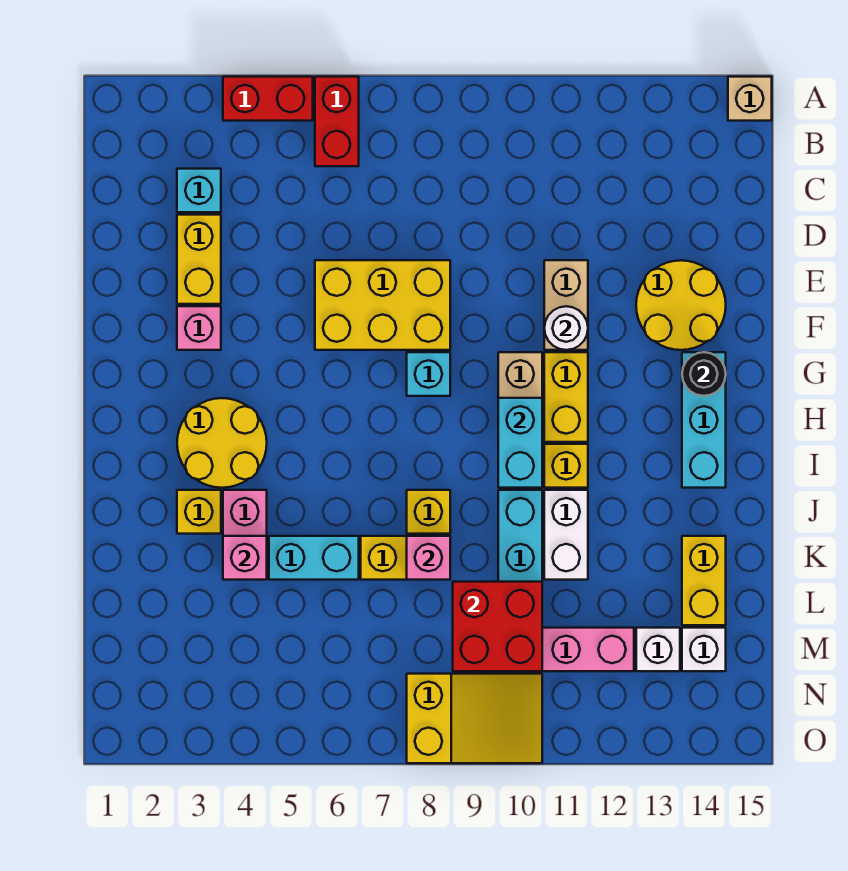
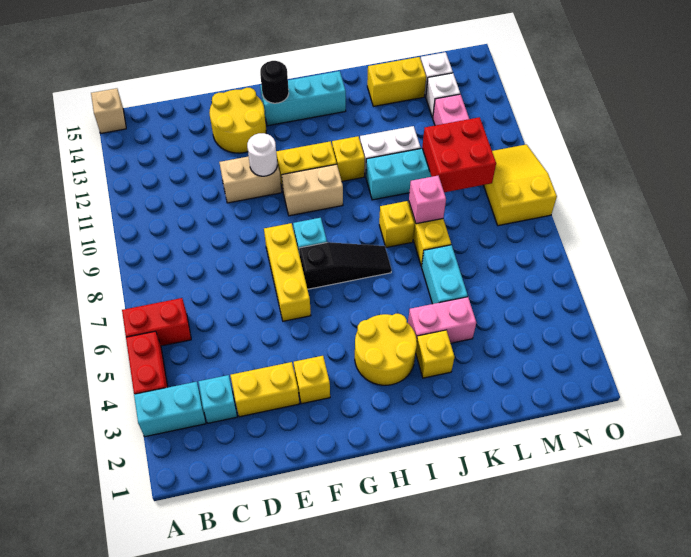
yellow 2x3 brick [315,260,450,350] -> yellow 1x3 brick [264,223,311,321]
pink 1x1 brick [177,306,221,350] -> yellow 1x1 brick [294,356,330,404]
none -> black 1x3 slope [299,242,392,289]
cyan 1x2 brick [498,398,542,488] -> cyan 1x2 brick moved to [134,382,206,437]
pink 1x1 brick [223,536,267,580] -> none

